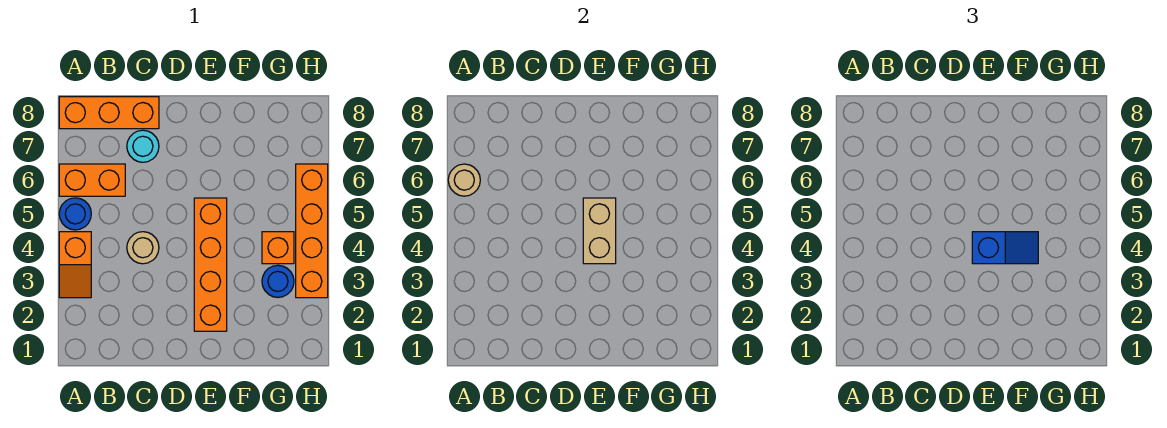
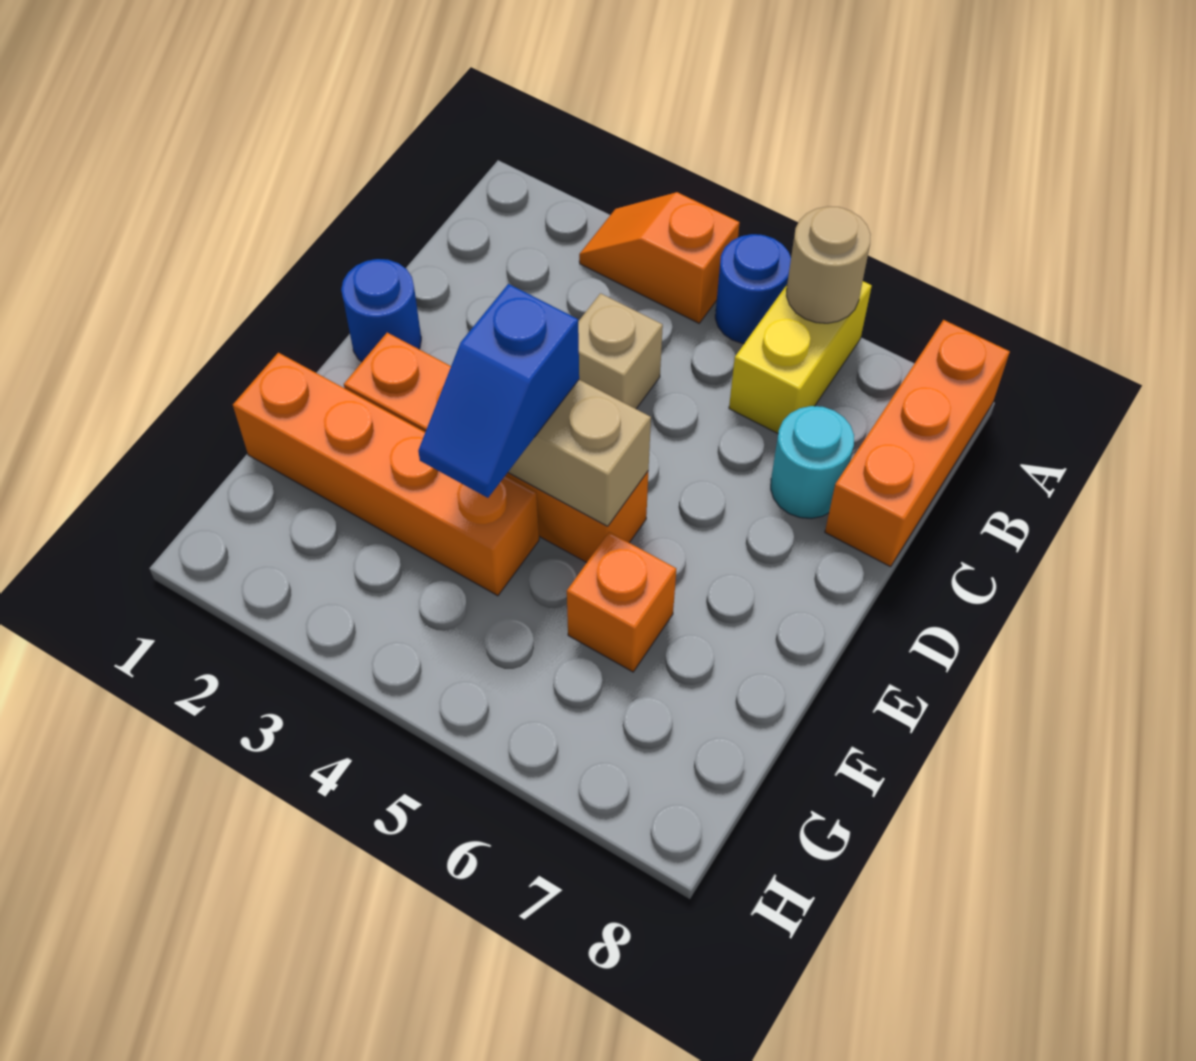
orange 1x2 brick [59,164,125,196] -> yellow 1x2 brick [729,281,872,433]
tan 1x1 round brick [127,232,159,264] -> tan 1x1 brick [578,293,663,409]
blue 1x1 round brick [262,265,294,297] -> blue 1x1 round brick moved to [341,259,421,362]
orange 1x1 brick [262,232,294,264] -> orange 1x1 brick moved to [567,532,676,672]
orange 1x4 brick [296,164,328,298] -> orange 1x4 brick moved to [233,353,539,596]

